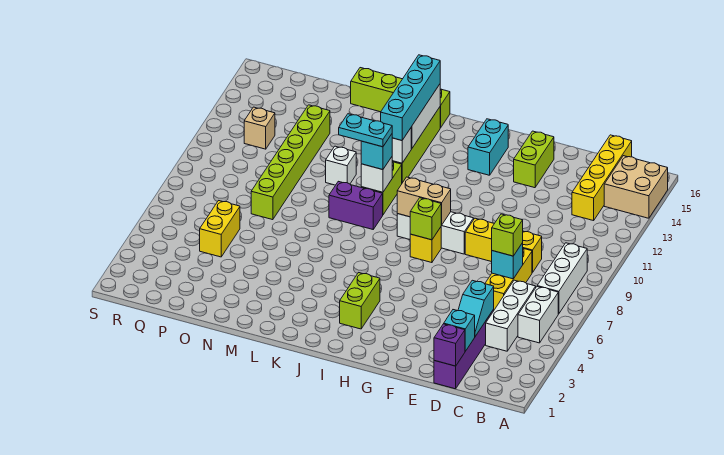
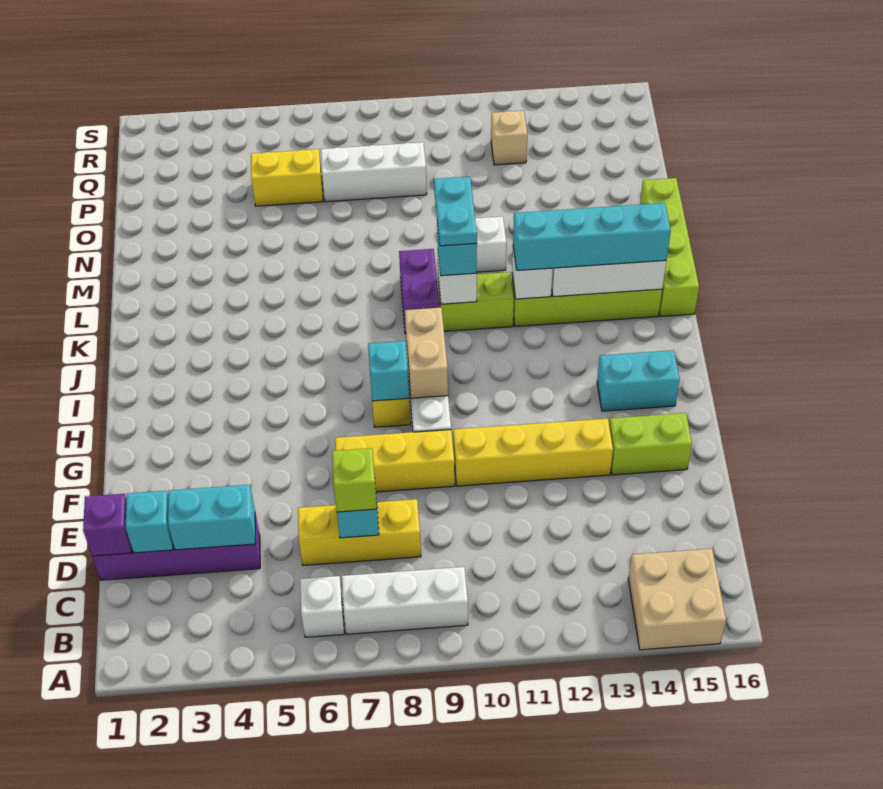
white 1x2 brick [518,287,558,343] -> white 1x1 brick [300,576,344,637]
white 1x3 brick [486,280,536,351] -> white 1x3 brick moved to [321,142,427,202]
yellow 1x4 brick [572,135,632,221] -> yellow 1x4 brick moved to [453,418,613,486]
cyan 1x2 slope [458,280,494,336] -> cyan 1x2 brick [168,485,256,550]
yellow 1x3 brick [465,218,542,273] -> yellow 1x3 brick turned to [335,430,455,492]
lime 1x1 brick [410,198,441,240] -> cyan 1x1 brick [368,341,409,401]
lime 1x2 brick [340,273,380,329] -> none
lime 1x6 brick [251,105,330,220] -> none

